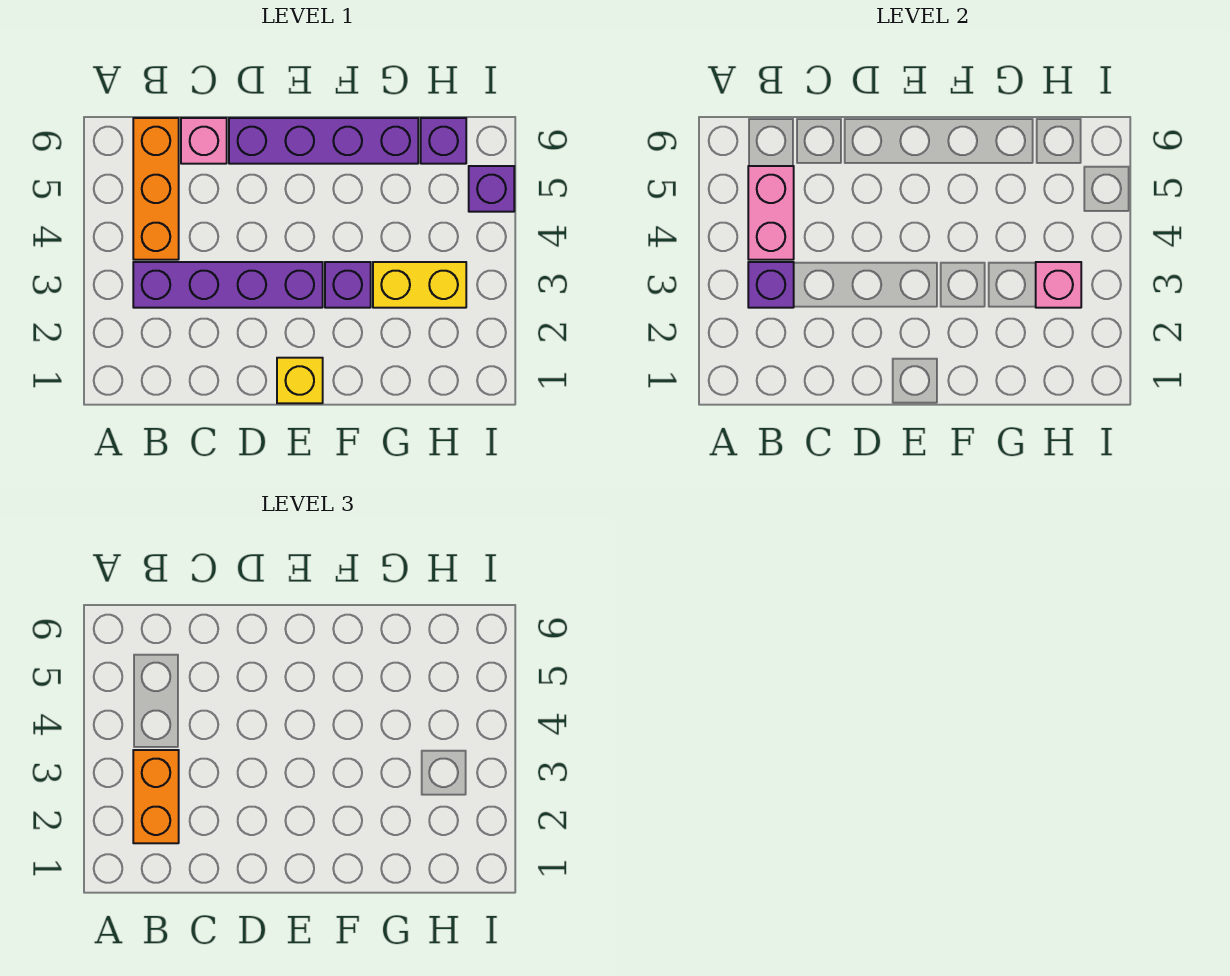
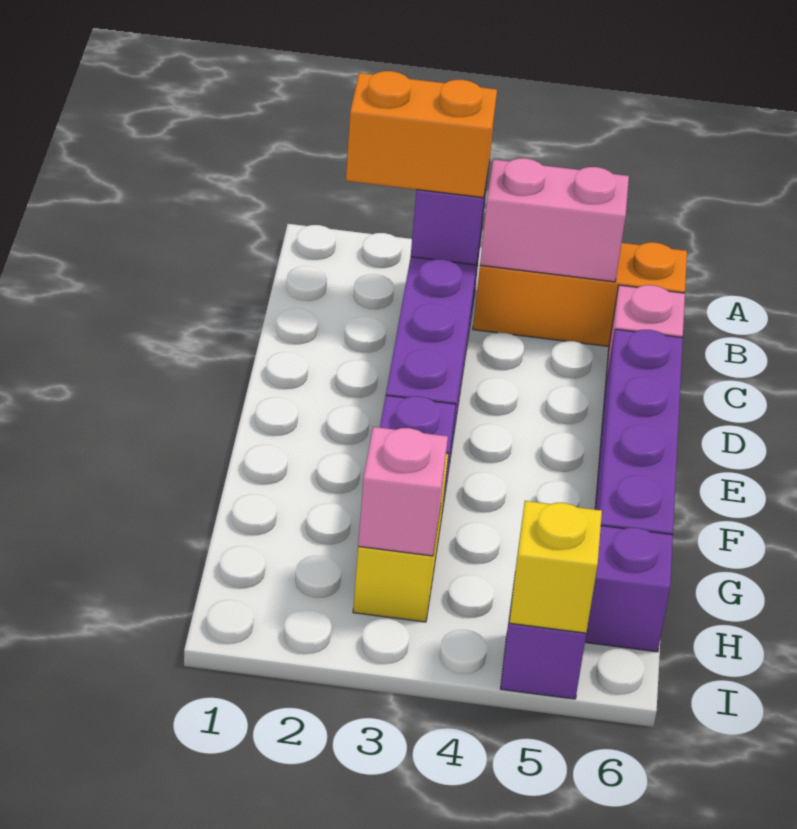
yellow 1x1 brick [277,358,323,403] -> yellow 1x1 brick moved to [509,501,602,633]

